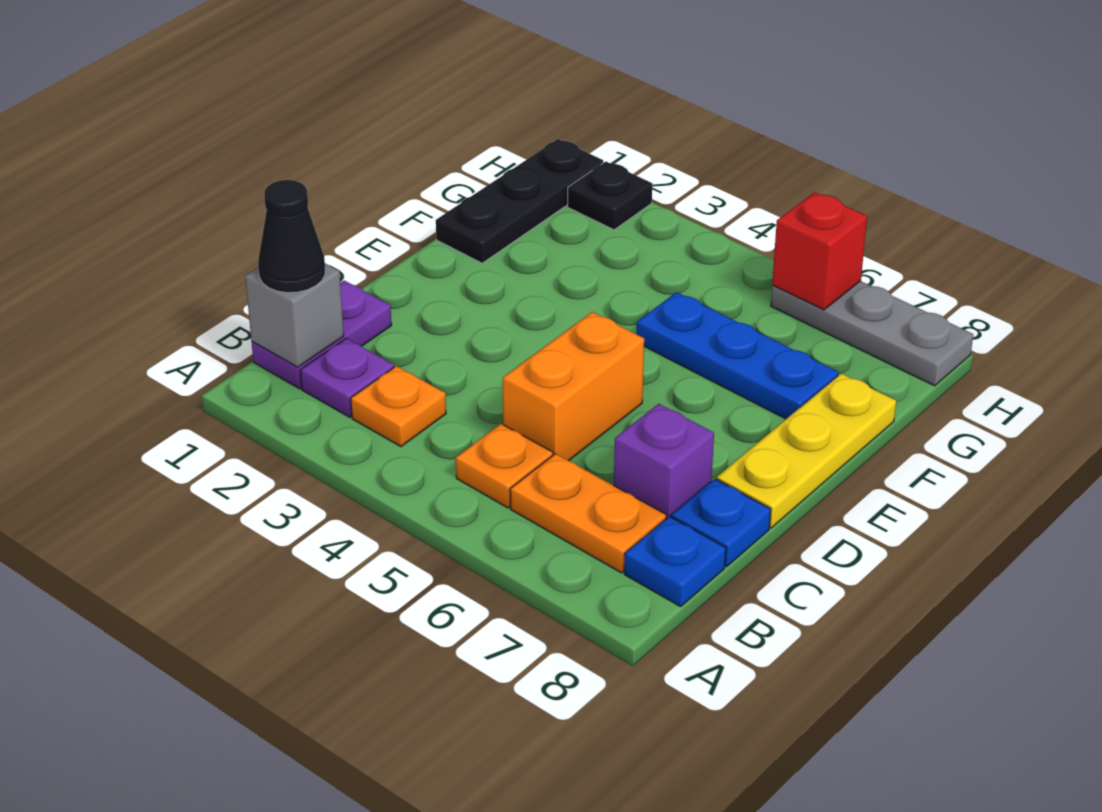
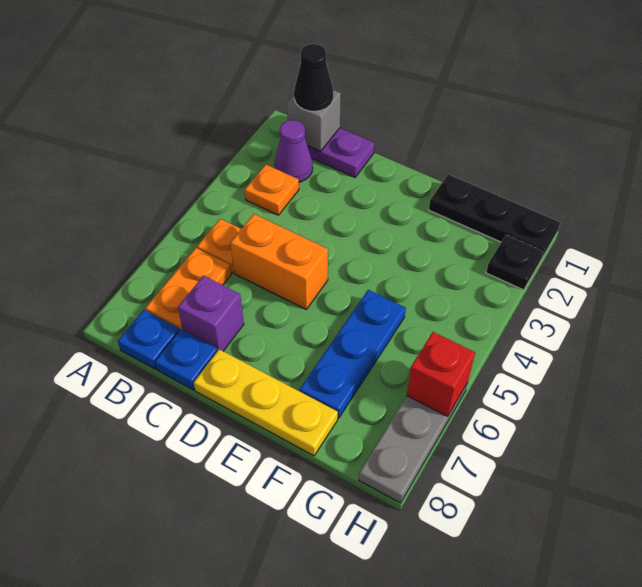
purple 1x1 plate [301,338,394,417] -> purple 1x1 cone [274,120,313,182]

